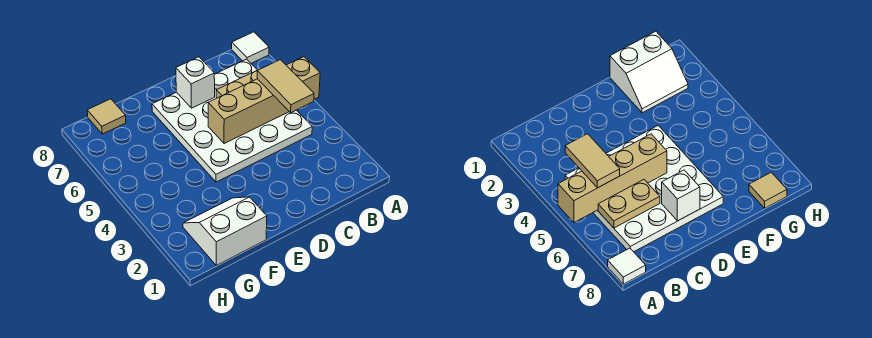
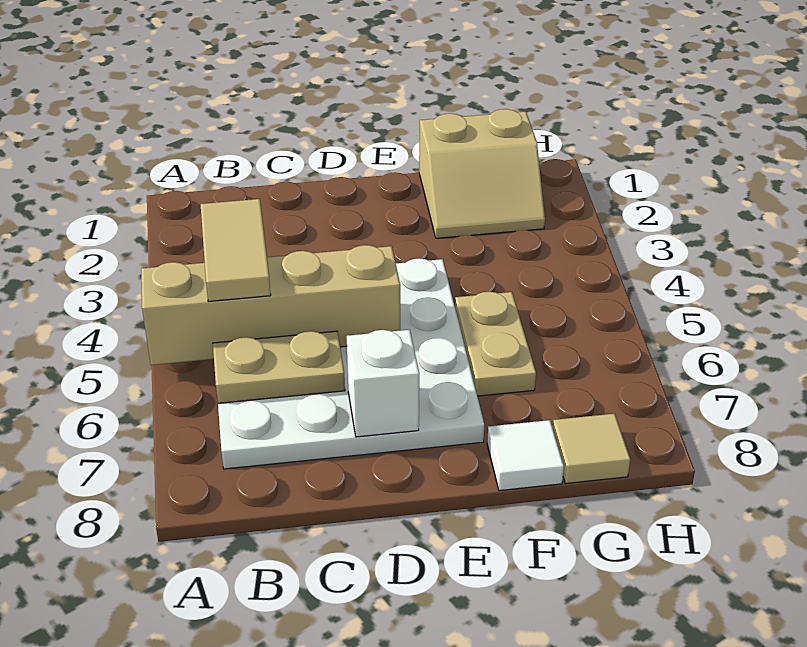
white 1x1 tile [232,32,269,63] -> white 1x1 tile moved to [487,420,564,491]
white 2x2 slope [183,197,267,265] -> tan 2x2 slope [419,109,545,238]
none -> tan 1x2 plate [455,292,536,396]

